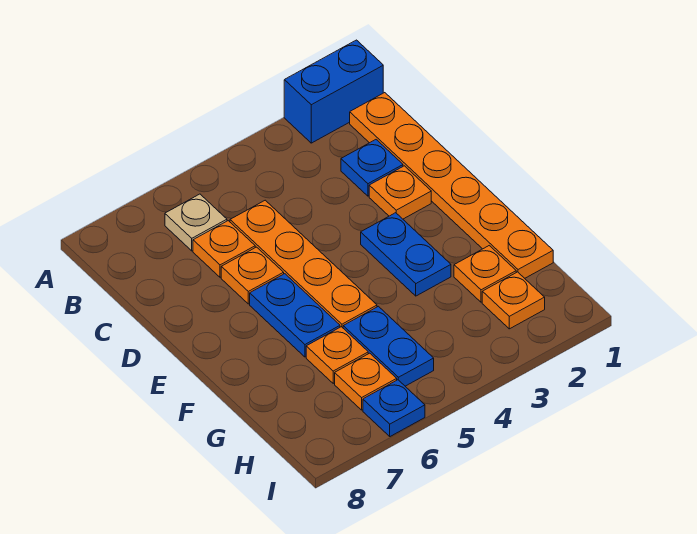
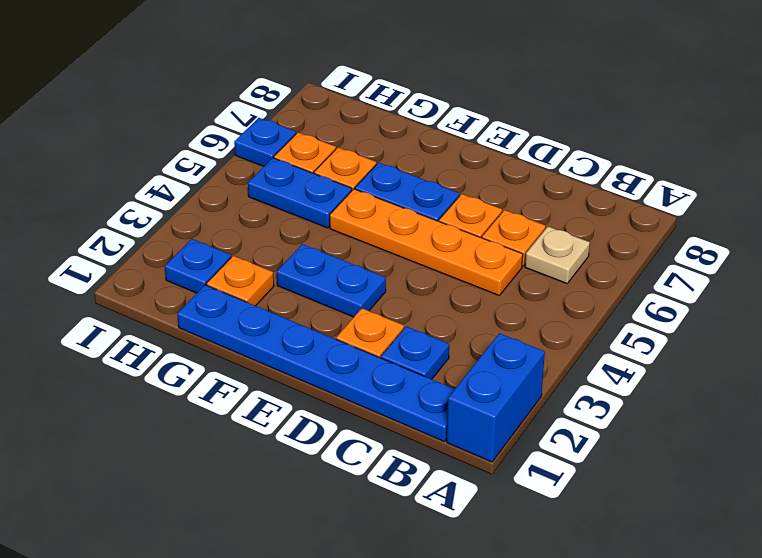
orange 1x6 plate [350,93,553,278] -> blue 1x6 plate [177,285,455,441]
orange 1x1 plate [482,272,545,329] -> blue 1x1 plate [165,239,231,293]

